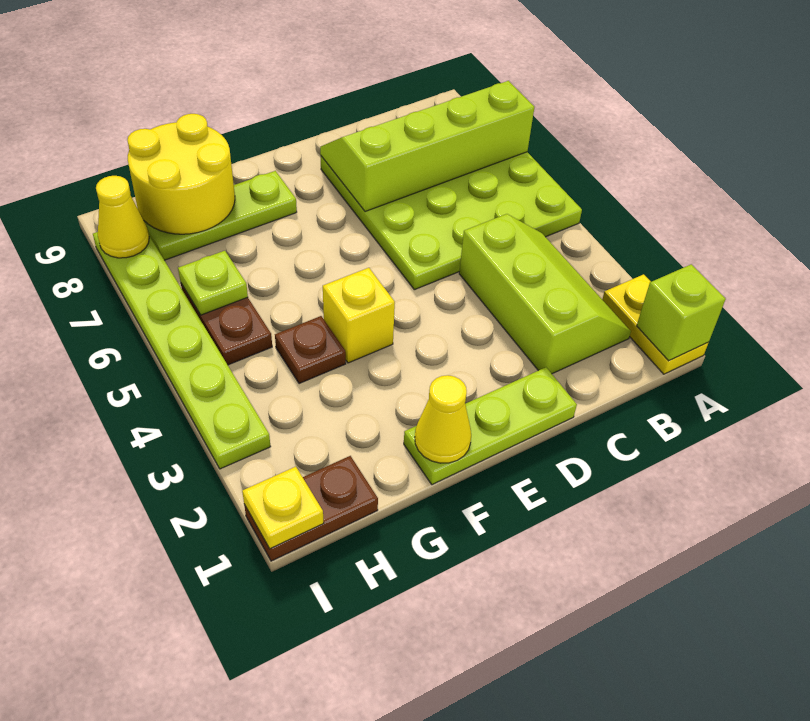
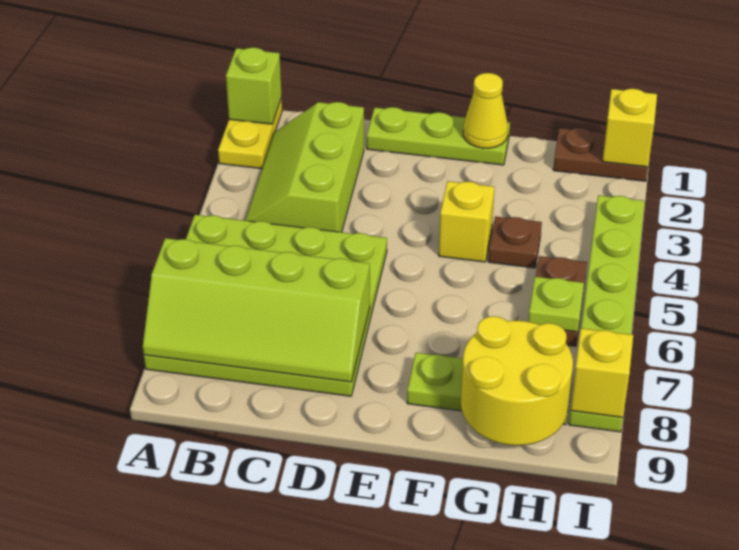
yellow 1x1 plate [242,467,324,549] -> yellow 1x1 brick [602,89,657,167]
yellow 1x1 cone [96,176,149,258] -> yellow 1x1 brick [571,328,633,417]

